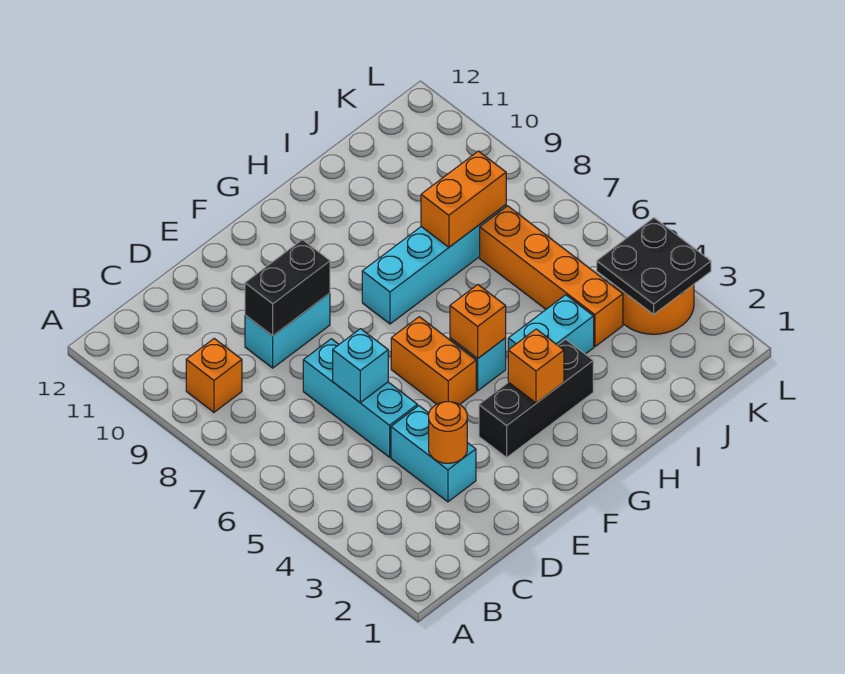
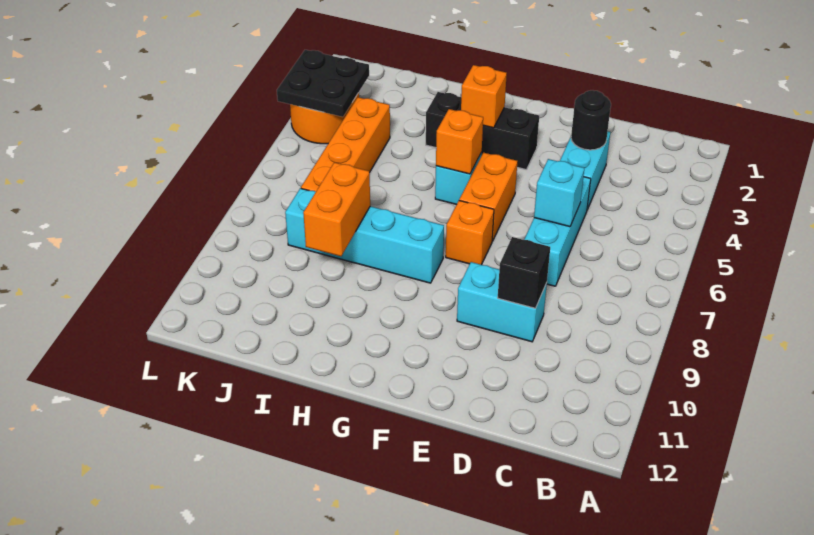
orange 1x1 brick [186,339,242,412] -> orange 1x1 brick moved to [446,201,494,265]
orange 1x1 round brick [429,402,467,463] -> black 1x1 round brick [571,90,611,150]
black 1x2 brick [245,240,330,336] -> black 1x1 brick [498,237,550,308]
cyan 1x2 brick [508,295,594,354] -> none
orange 1x2 brick [421,151,506,247] -> orange 1x2 brick turned to [303,162,370,256]

